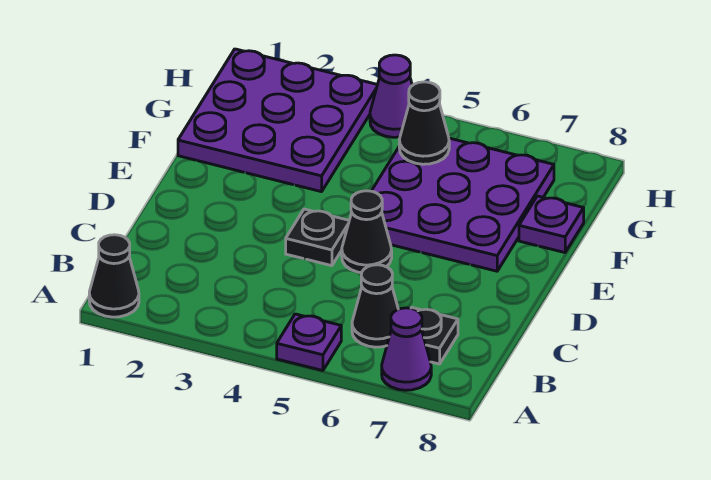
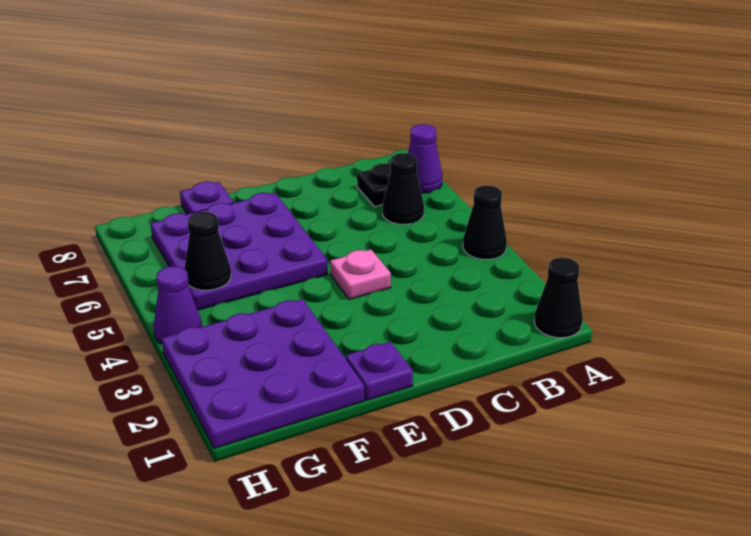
purple 1x1 plate [277,314,341,371] -> purple 1x1 plate moved to [346,342,413,400]
black 1x1 plate [286,209,349,266] -> pink 1x1 plate [330,250,391,299]
black 1x1 cone [342,191,392,273] -> black 1x1 cone moved to [463,186,507,259]

